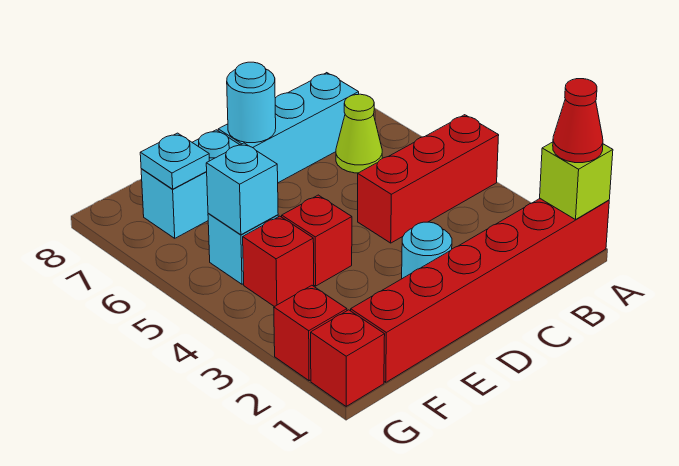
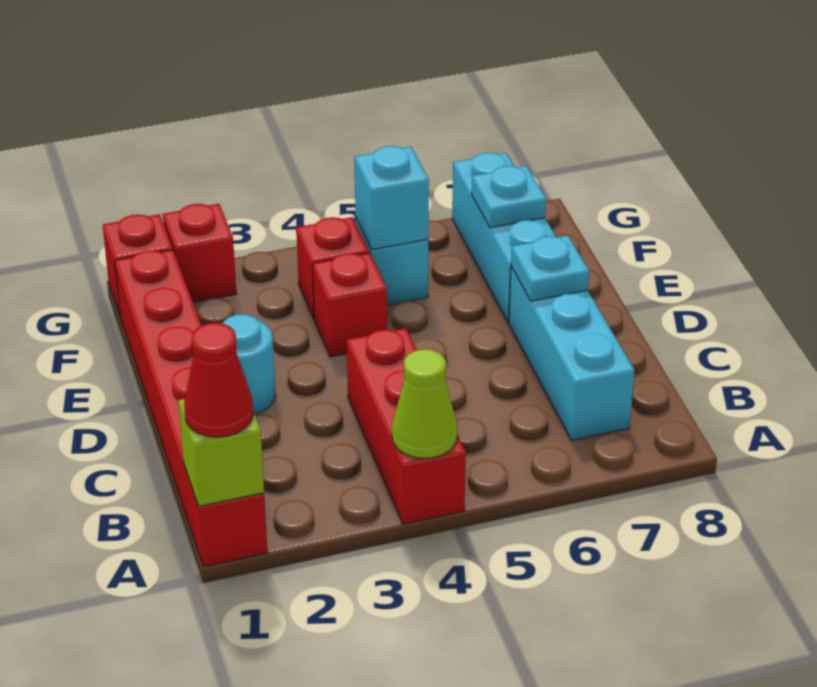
lime 1x1 cone [336,94,382,173] -> lime 1x1 cone moved to [392,349,457,458]
cyan 1x1 round brick [227,62,276,143] -> cyan 1x1 plate [511,236,589,301]
cyan 1x2 brick [141,130,239,238] -> cyan 1x3 brick [452,152,556,322]

